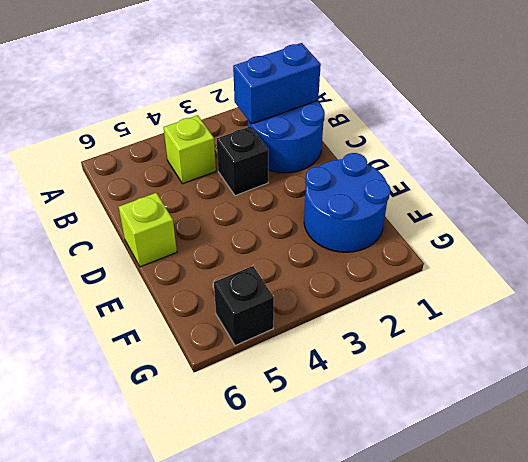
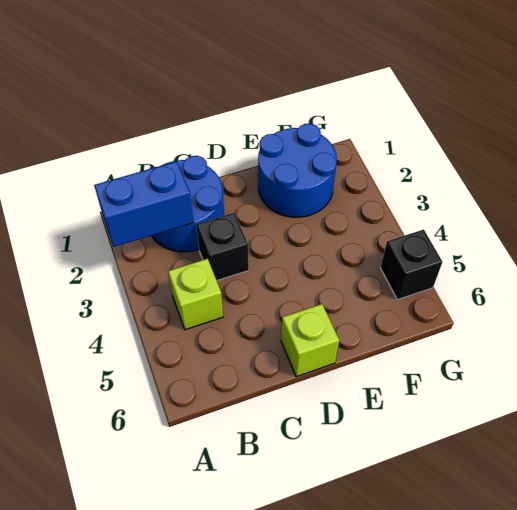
blue 1x2 brick [233,43,321,124] -> blue 1x2 brick turned to [94,161,194,247]

